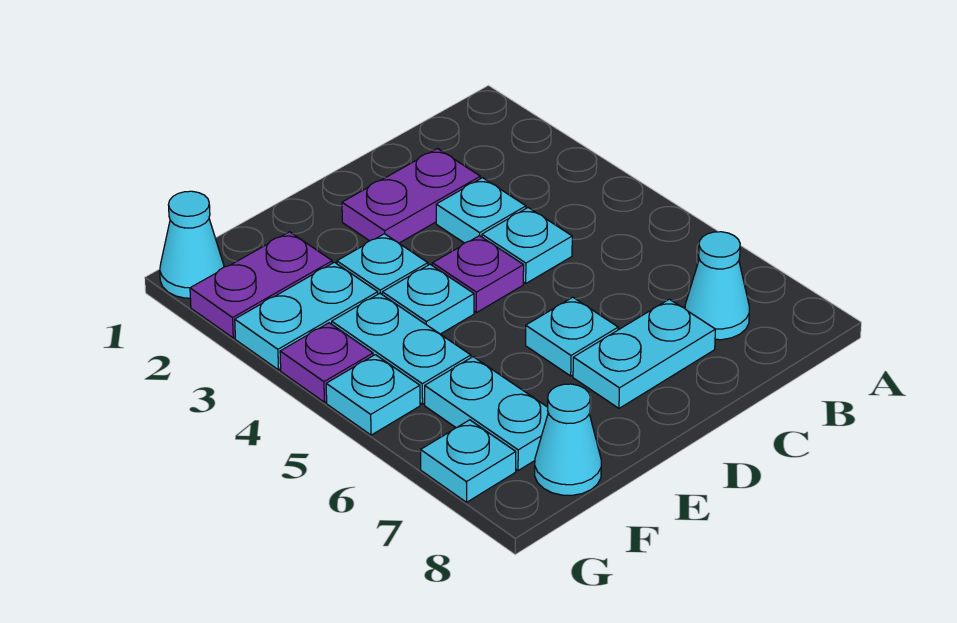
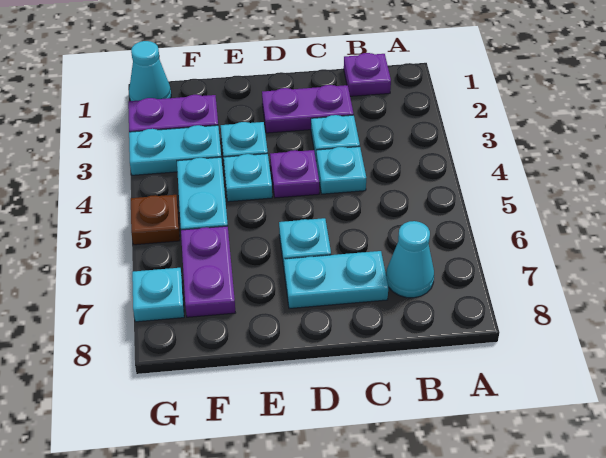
cyan 1x2 plate [425,357,548,471] -> purple 1x2 plate [181,226,235,317]
cyan 1x1 cone [535,384,601,495] -> none
purple 1x1 plate [280,323,373,402] -> purple 1x1 plate moved to [344,53,391,96]
cyan 1x1 plate [326,355,420,435] -> brown 1x1 plate [131,195,180,245]

